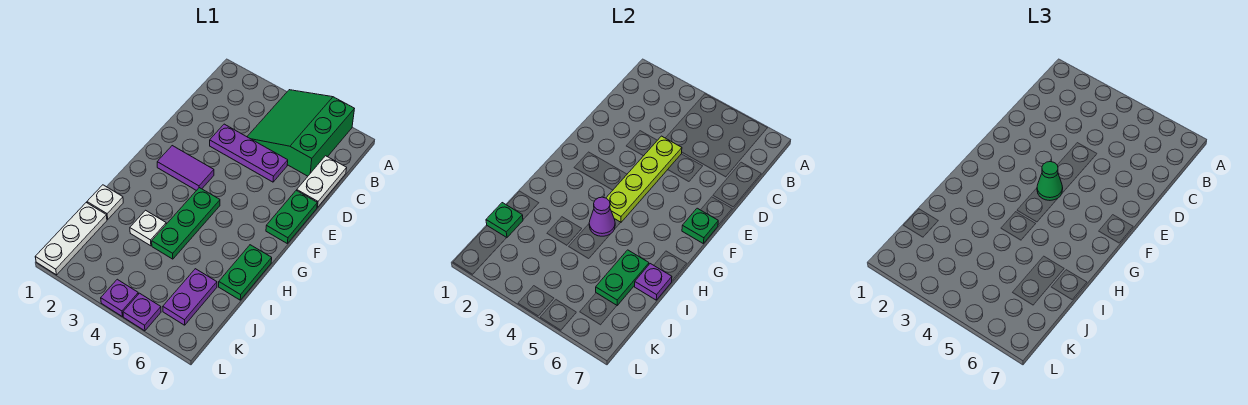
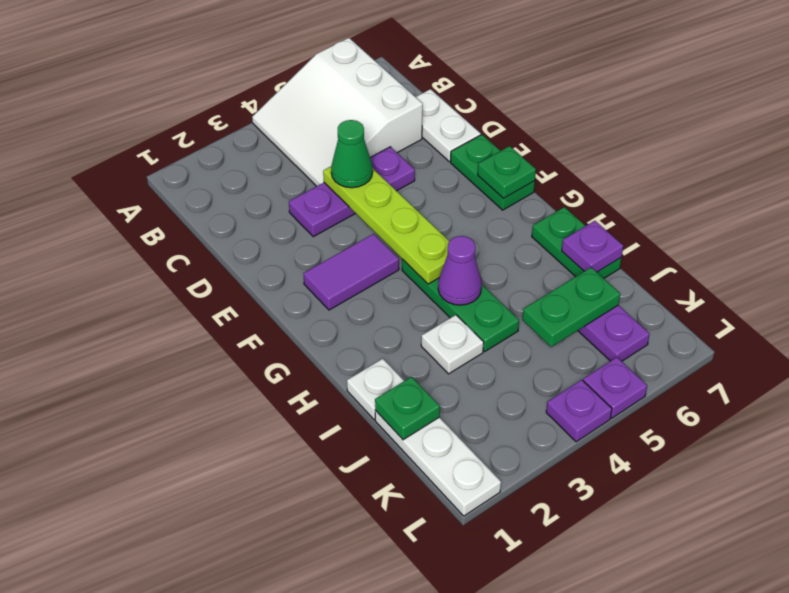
green 3x3 slope [247,90,354,176] -> white 3x3 slope [252,38,423,186]
green 1x1 cone [1037,162,1063,200] -> green 1x1 cone moved to [331,120,373,188]
green 1x2 plate [596,250,649,305] -> green 1x2 plate turned to [522,268,620,347]

